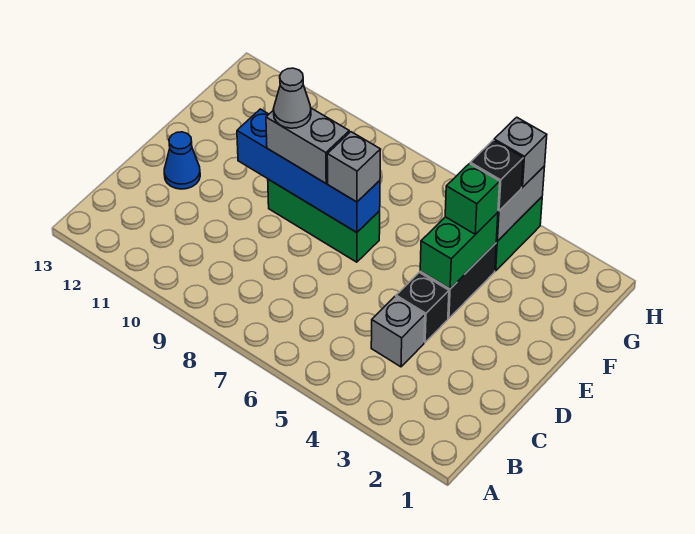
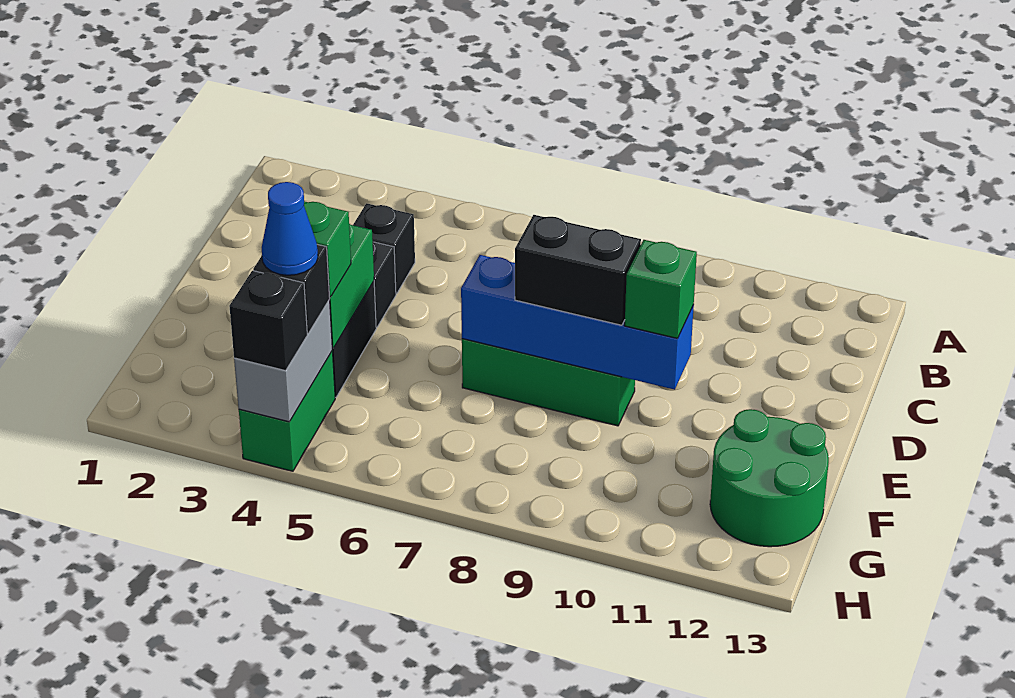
grey 1x1 brick [371,297,425,367] -> black 1x1 brick [353,203,415,294]
blue 1x1 cone [164,132,200,189] -> blue 1x1 cone moved to [262,182,318,275]
grey 1x1 brick [327,132,381,202] -> none
grey 1x2 brick [266,108,349,183] -> black 1x2 brick [515,215,641,325]
grey 1x1 cone [273,68,311,128] -> none
none -> green 1x1 brick [625,240,697,338]
none -> green 2x2 round brick [710,409,829,547]
grey 1x1 brick [494,117,547,187] -> black 1x1 brick [229,271,307,371]

